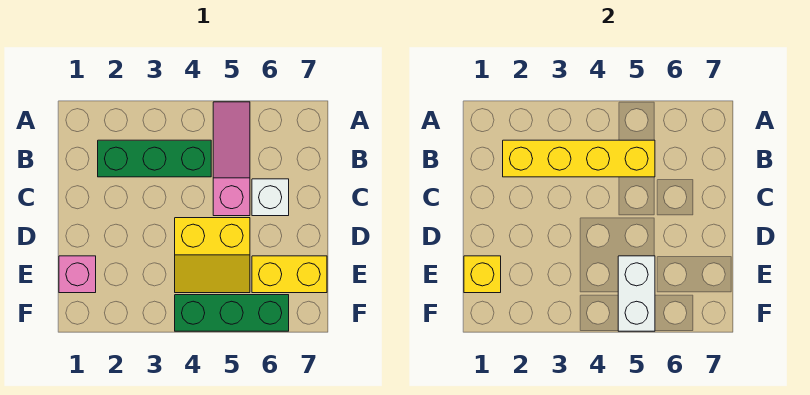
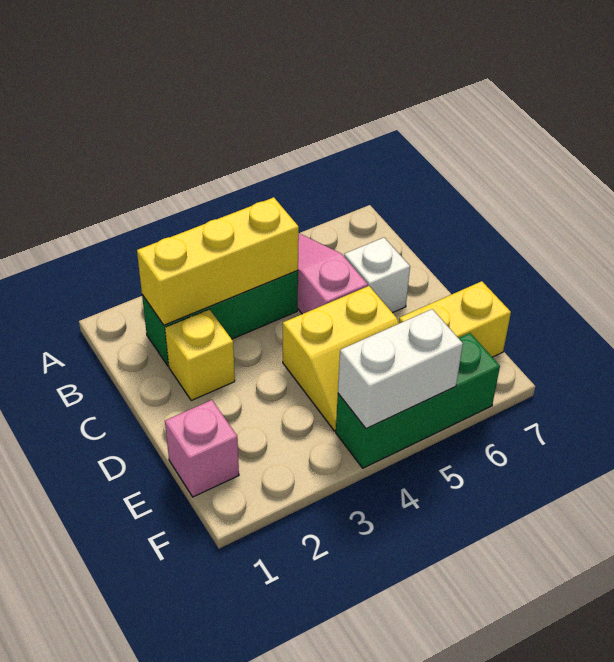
yellow 1x4 brick [503,140,655,177] -> yellow 1x3 brick [137,197,299,325]
yellow 1x1 brick [464,256,501,293] -> yellow 1x1 brick moved to [165,309,235,400]
white 1x2 brick [618,256,655,331] -> white 1x2 brick turned to [338,309,463,428]

